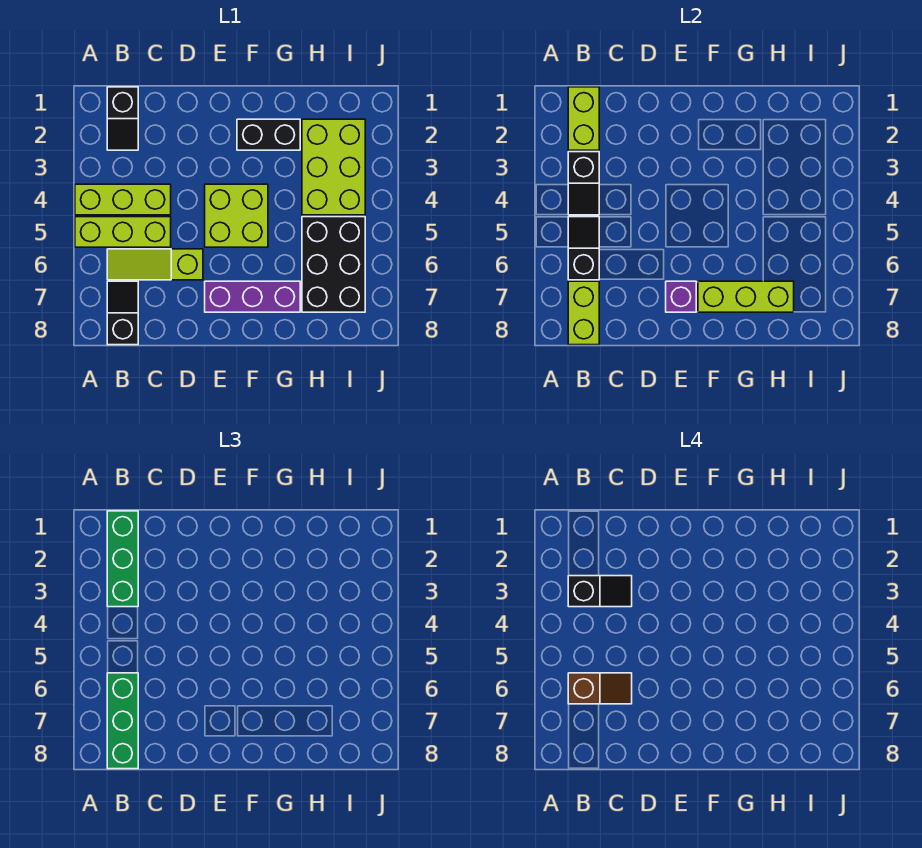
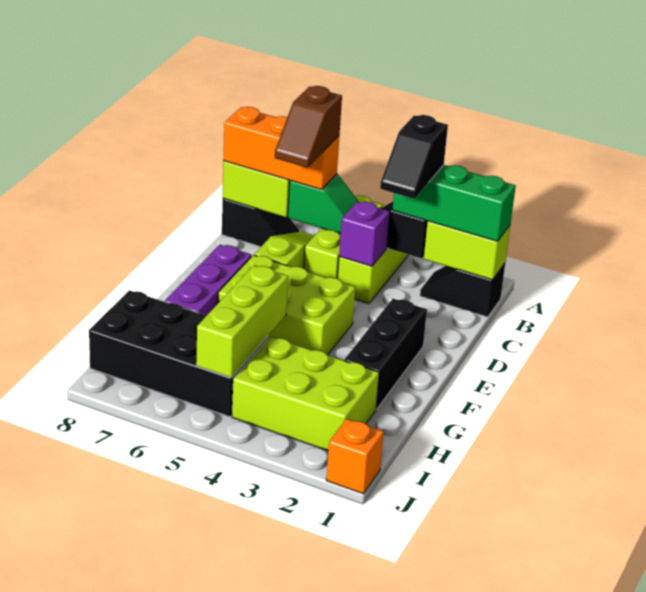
black 1x2 slope [568,217,599,280] -> green 1x2 slope [288,174,359,234]
green 1x3 brick [107,673,138,769] -> orange 1x3 brick [223,107,339,190]
lime 2x2 brick [205,184,268,247] -> lime 2x3 brick [218,255,355,355]
purple 1x1 brick [666,281,696,312] -> purple 1x1 brick moved to [339,202,390,266]
black 1x2 brick [237,119,300,150] -> black 1x3 brick [344,299,427,409]
lime 1x3 brick [698,281,794,312] -> lime 1x3 brick moved to [196,265,288,378]
black 2x3 brick [302,217,365,312] -> black 2x4 brick [89,290,268,417]
none -> orange 1x1 brick [326,419,384,494]

